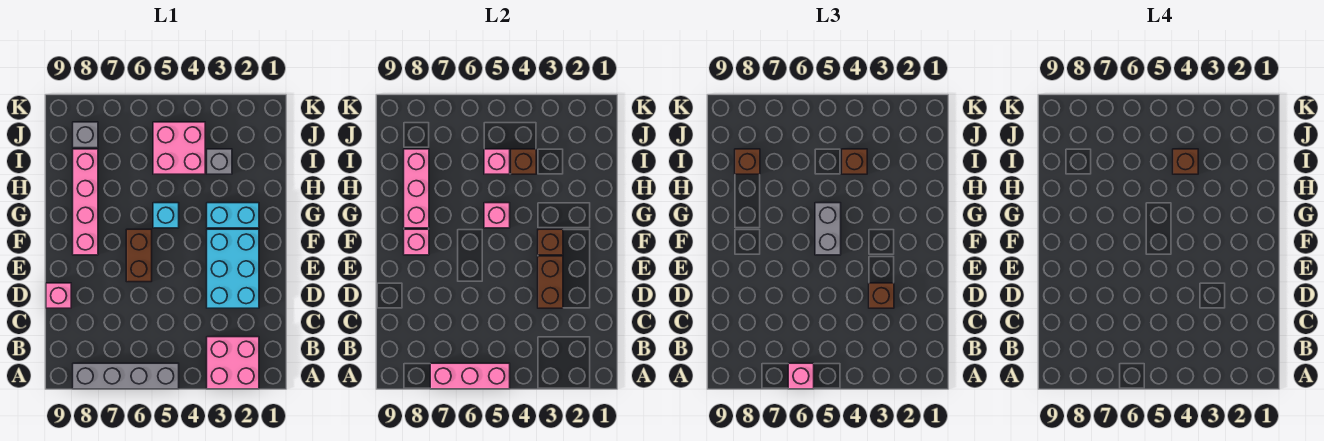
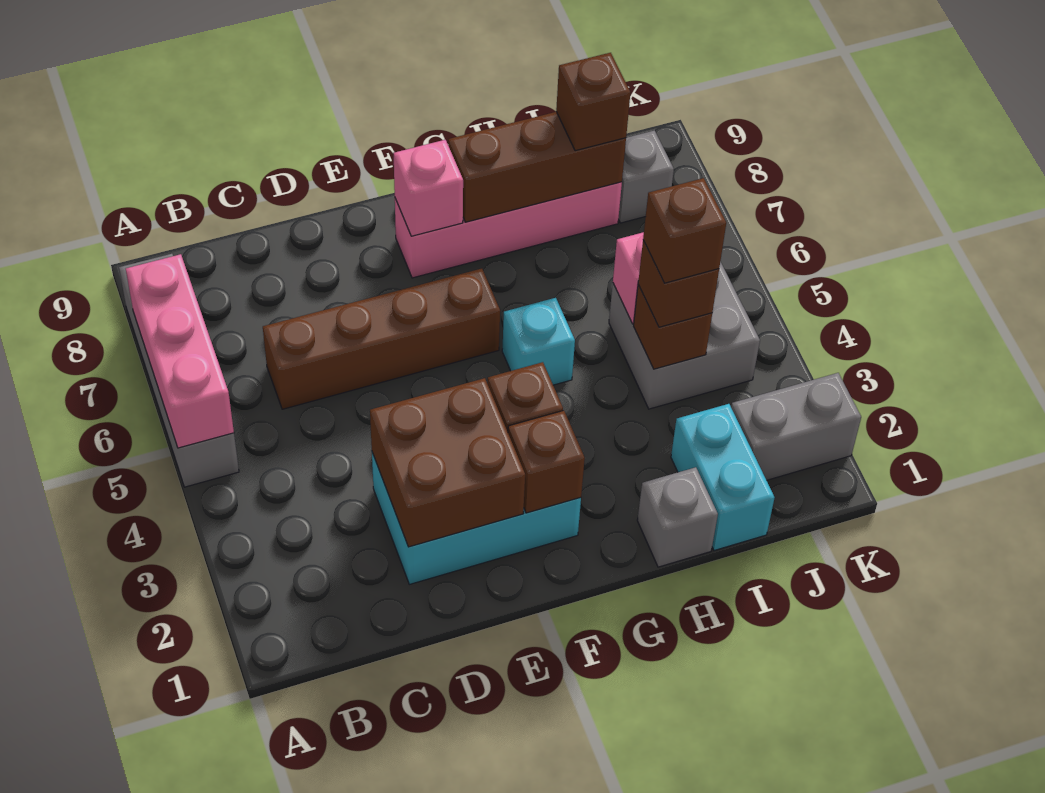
pink 2x2 brick [207,337,259,389] -> none
pink 1x1 brick [788,363,814,389] -> none
brown 1x2 brick [538,256,563,308] -> brown 2x2 brick [370,378,525,547]
brown 1x1 brick [869,283,894,308] -> brown 1x1 brick moved to [508,411,585,513]
pink 1x1 brick [46,283,71,308] -> none
brown 1x2 brick [126,229,152,282] -> brown 1x4 brick [263,269,500,409]
grey 1x2 brick [815,203,841,255] -> grey 1x2 brick moved to [731,373,861,480]
cyan 1x2 brick [207,203,259,228] -> cyan 1x2 brick moved to [671,404,775,550]
pink 1x1 brick [484,203,510,228] -> none
pink 1x3 brick [404,149,429,228] -> brown 1x3 brick [448,112,626,222]
grey 1x1 brick [207,149,232,174] -> grey 1x1 brick moved to [637,467,718,567]
pink 2x2 brick [153,122,205,174] -> grey 2x2 brick [609,262,760,409]

